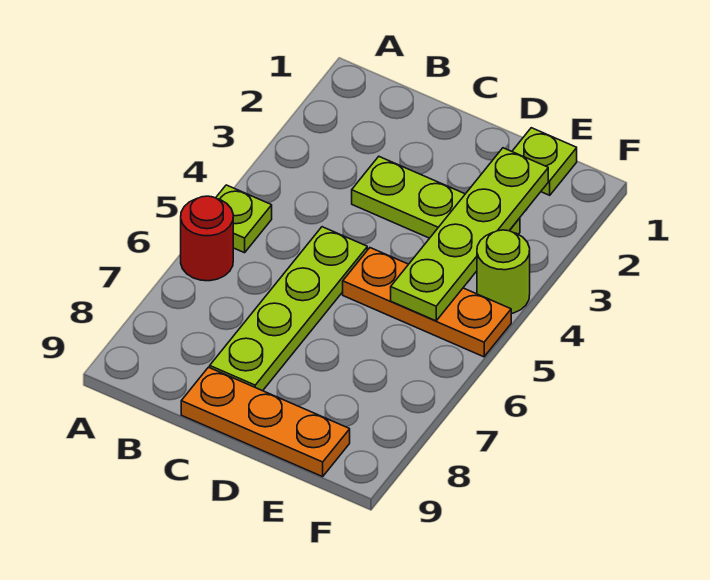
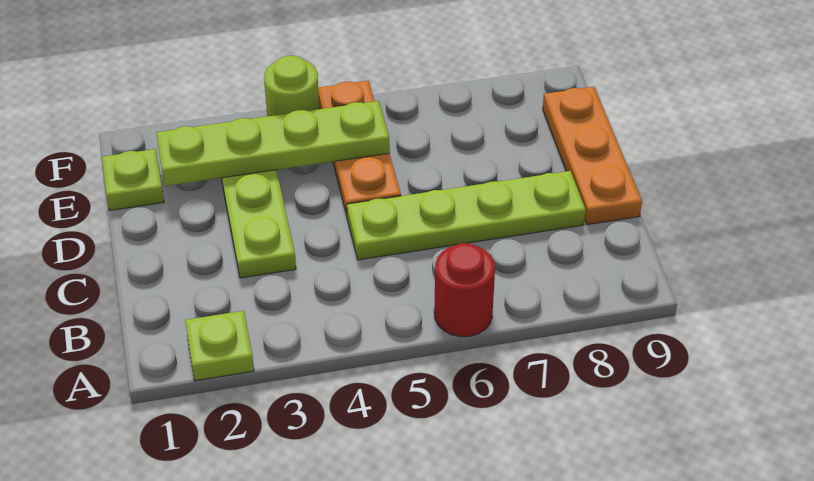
lime 1x1 plate [216,185,272,253] -> lime 1x1 plate moved to [185,311,254,381]

